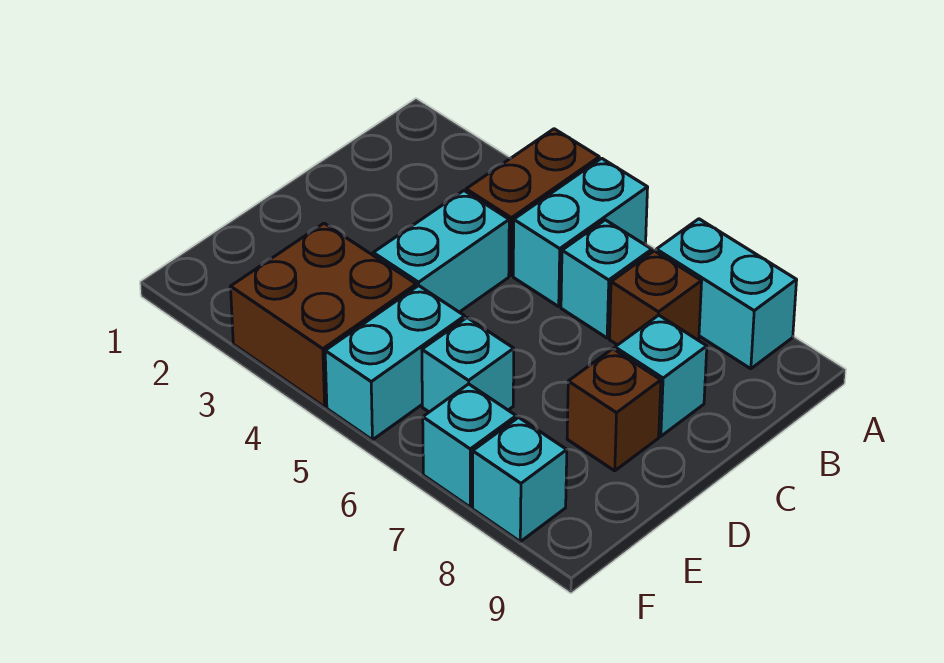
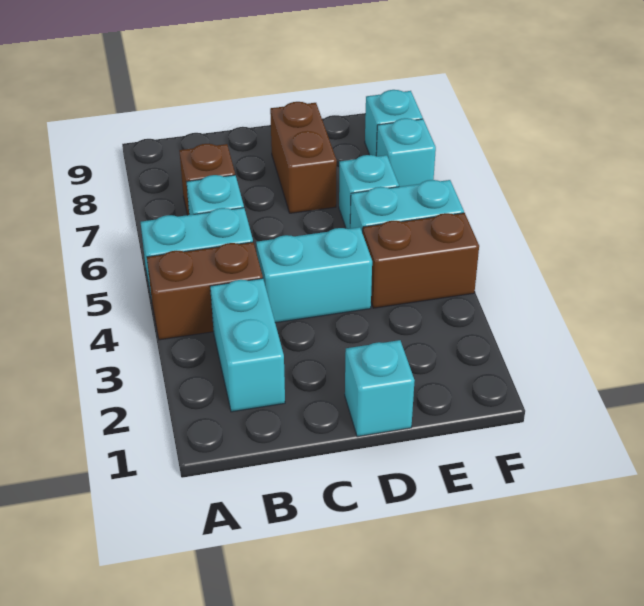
cyan 1x2 brick [656,219,797,369] -> cyan 1x2 brick moved to [210,278,285,412]
cyan 1x1 brick [615,315,707,436] -> cyan 1x1 brick moved to [345,340,415,437]
brown 1x1 brick [567,349,661,471] -> brown 1x2 brick [270,102,337,213]
brown 2x2 brick [231,223,416,407] -> brown 1x2 brick [363,213,479,308]

